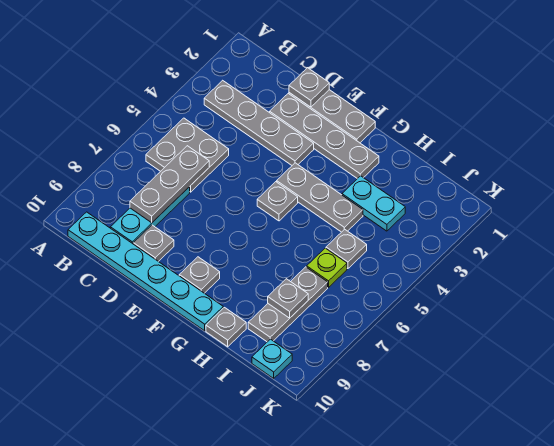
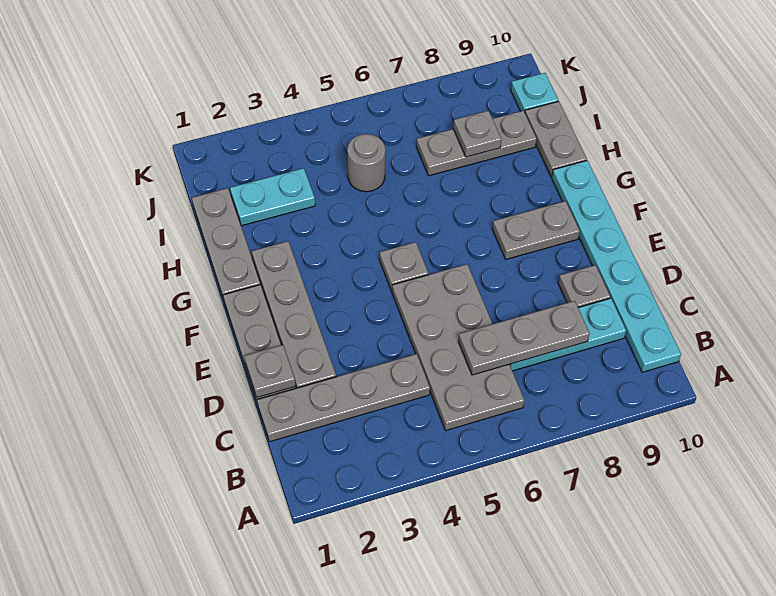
grey 1x4 plate [204,80,314,165] -> grey 1x4 plate turned to [257,354,430,442]
grey 2x2 plate [146,118,229,192] -> grey 2x4 plate [392,264,524,431]
grey 1x3 plate [277,163,363,232] -> grey 1x3 plate moved to [192,188,260,300]
grey 1x1 plate [179,257,220,293] -> grey 1x2 plate [492,201,580,259]
cyan 1x2 plate [342,176,405,231] -> cyan 1x2 plate turned to [230,168,315,226]
grey 1x1 plate [206,308,246,347] -> grey 1x2 plate [525,101,587,177]
grey 1x1 plate [326,229,367,269] -> grey 1x1 round brick [347,134,385,192]
lime 1x1 plate [307,248,347,287] -> none

